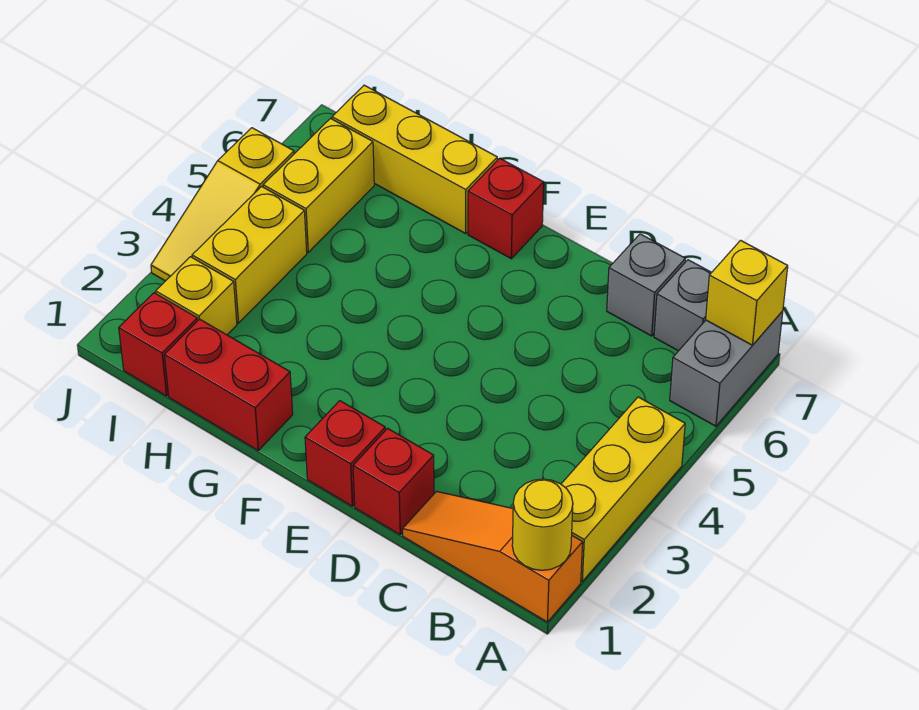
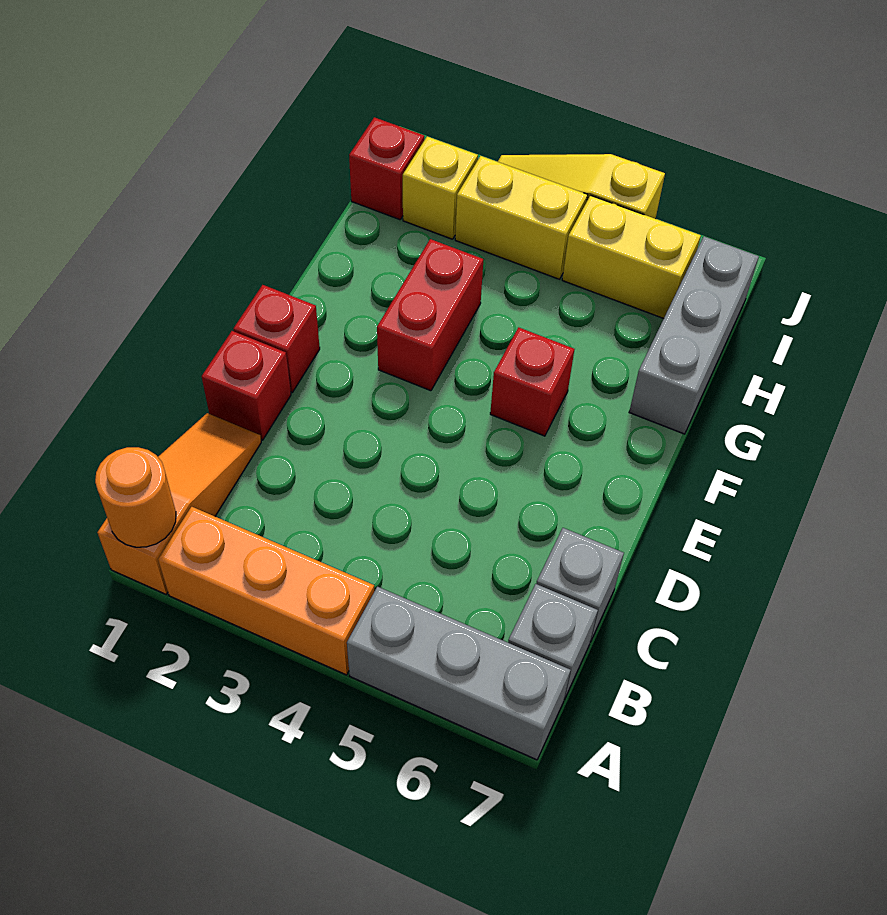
yellow 1x1 round brick [512,479,573,570] -> orange 1x1 round brick [95,447,176,547]
yellow 1x3 brick [561,397,685,581] -> orange 1x3 brick [158,507,374,675]
grey 1x2 brick [670,311,783,426] -> grey 1x3 brick [347,587,570,760]
yellow 1x1 brick [706,240,788,345] -> none
red 1x1 brick [468,158,544,259] -> red 1x1 brick moved to [490,327,574,436]
red 1x2 brick [165,319,293,450] -> red 1x2 brick moved to [377,239,483,391]
yellow 1x3 brick [332,85,497,233] -> grey 1x3 brick [629,236,759,434]

